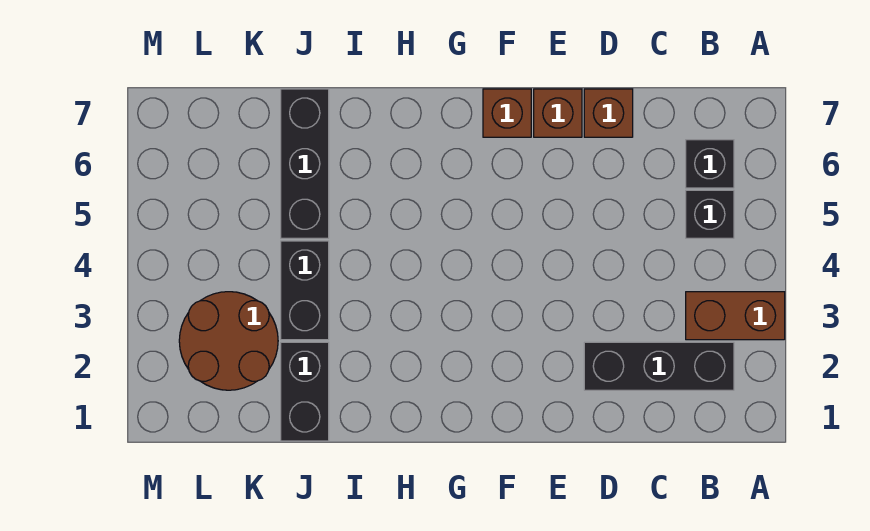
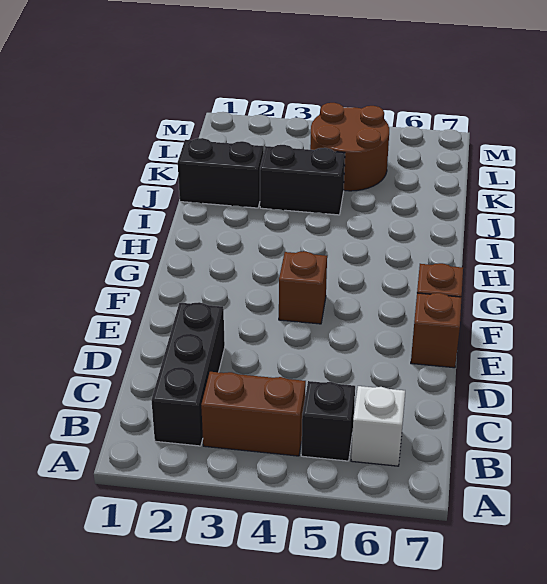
brown 1x2 brick [686,292,785,340] -> brown 1x2 brick turned to [201,372,306,456]
black 1x1 brick [686,140,734,188] -> white 1x1 brick [351,386,405,466]
brown 1x1 brick [584,89,633,137] -> brown 1x1 brick moved to [279,251,327,324]
black 1x3 brick [281,89,329,238] -> none
brown 2x2 round brick [179,292,278,390] -> brown 2x2 round brick moved to [310,103,389,191]

